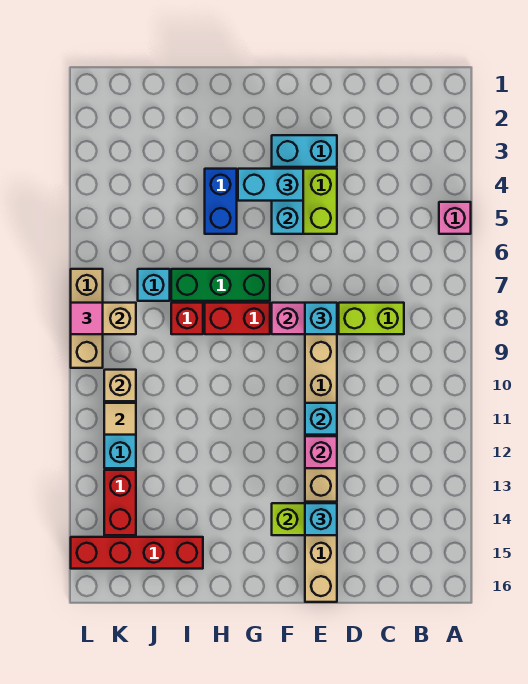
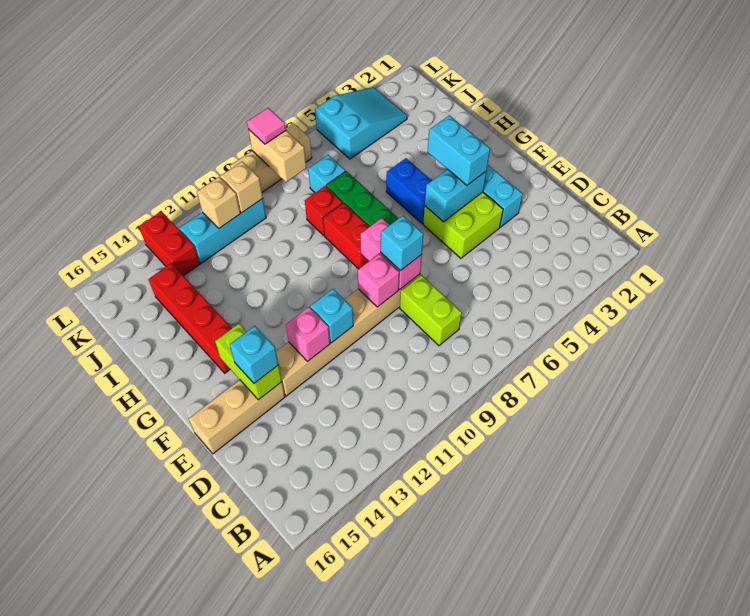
pink 1x1 brick [439,202,471,234] -> pink 1x1 brick moved to [358,254,399,307]
blue 1x2 brick [205,169,237,234] -> blue 1x2 brick turned to [386,158,432,224]
red 1x4 brick [71,537,203,569] -> red 1x4 brick moved to [149,263,232,373]
none -> cyan 2x3 slope [315,87,407,159]
tan 1x1 tile [104,403,136,435] -> tan 1x1 brick [197,177,240,228]
red 1x2 brick [104,470,136,535] -> red 1x2 brick turned to [139,211,200,276]

